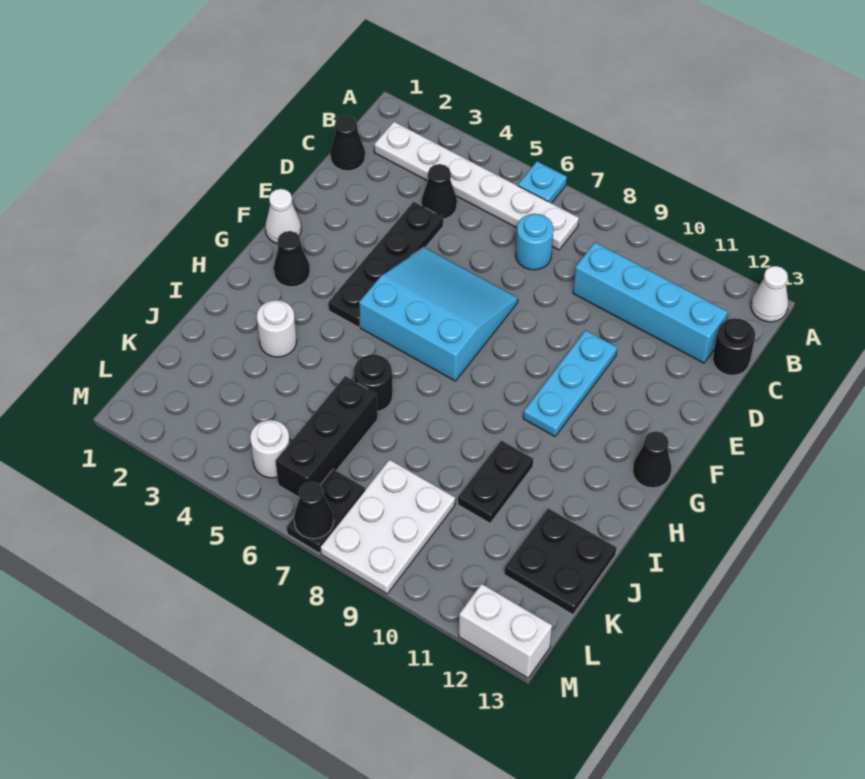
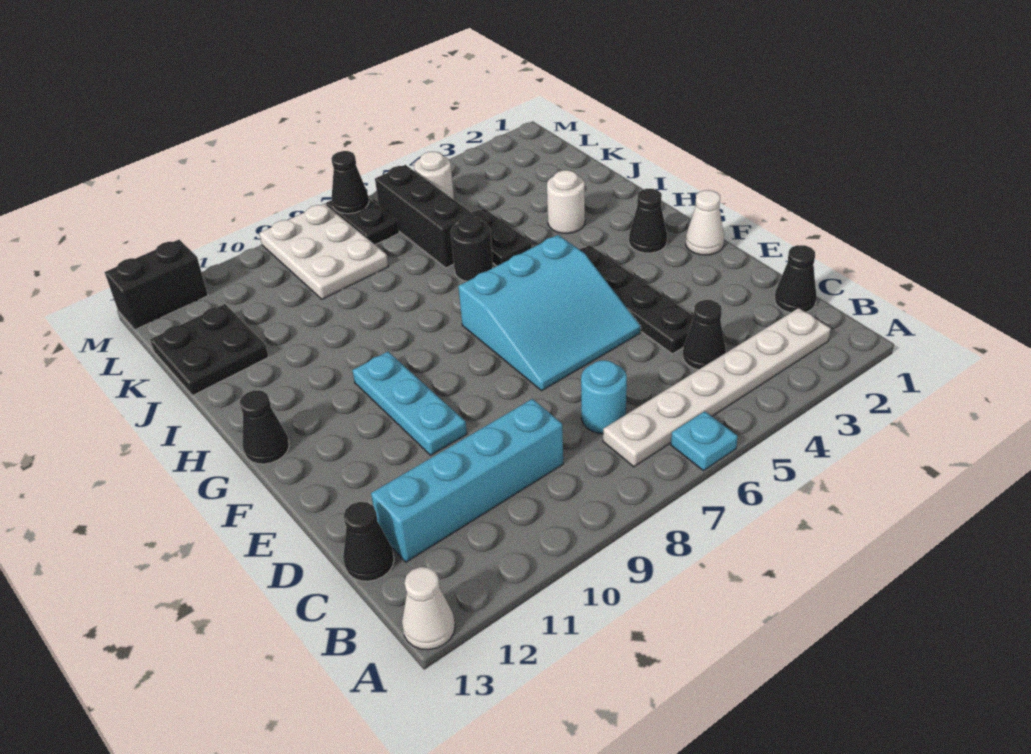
black 1x1 round brick [713,318,755,375] -> black 1x1 cone [343,502,394,581]
black 1x2 plate [458,441,534,523] -> black 1x2 plate moved to [472,209,532,266]
white 1x2 brick [459,584,552,678] -> black 1x2 brick [105,240,208,330]

